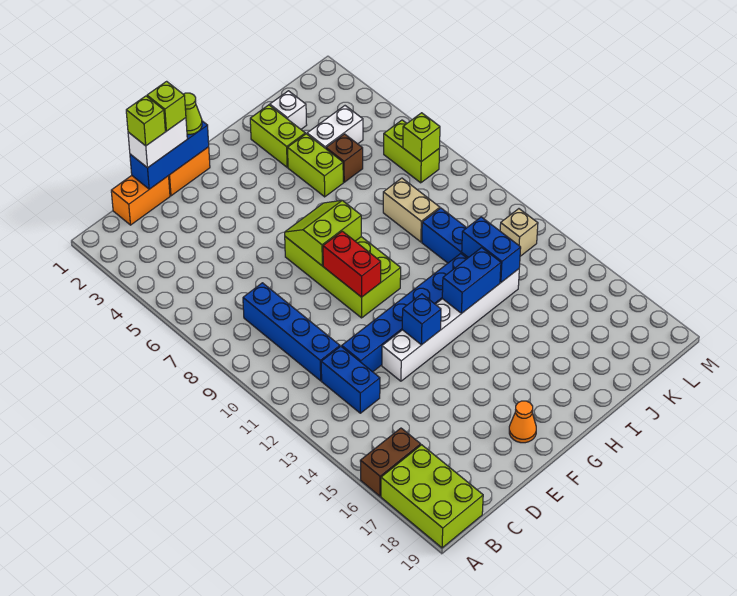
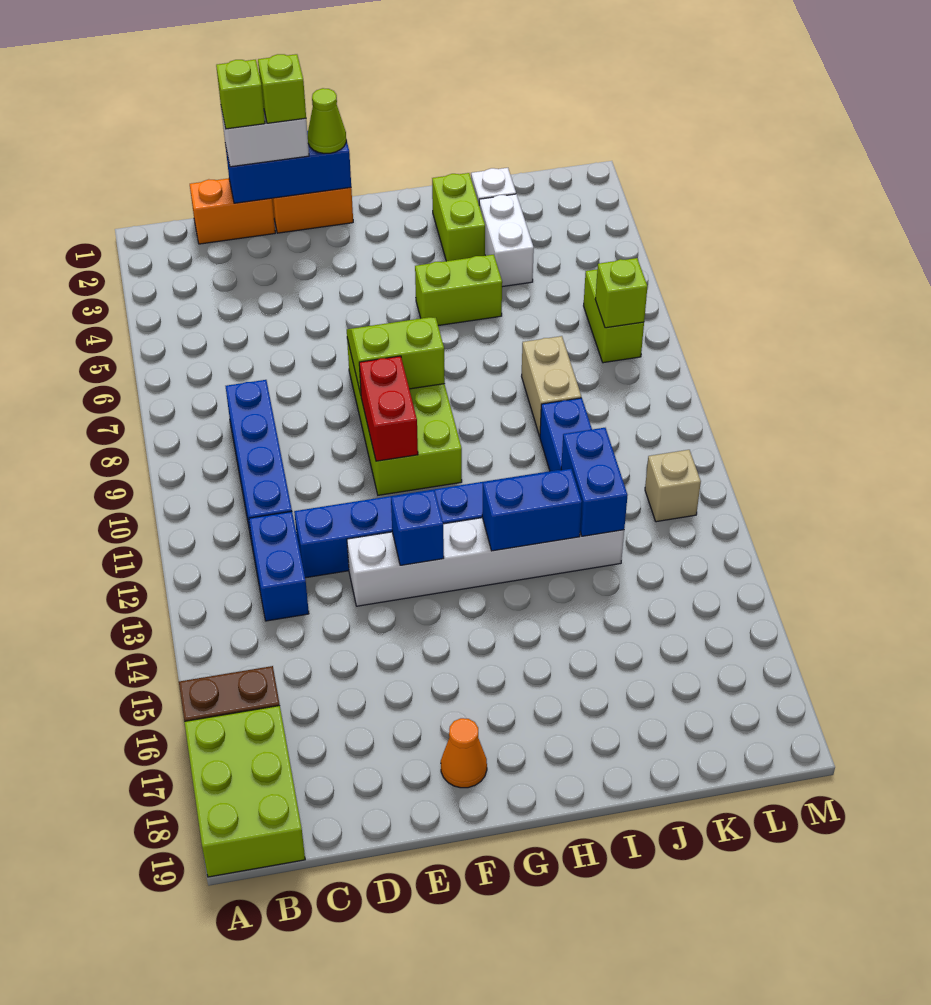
lime 1x2 brick [288,134,343,197] -> lime 1x2 brick turned to [415,255,502,326]
white 1x2 brick [307,106,363,149] -> white 1x2 brick turned to [479,194,534,287]
brown 1x1 brick [326,134,363,182] -> none

